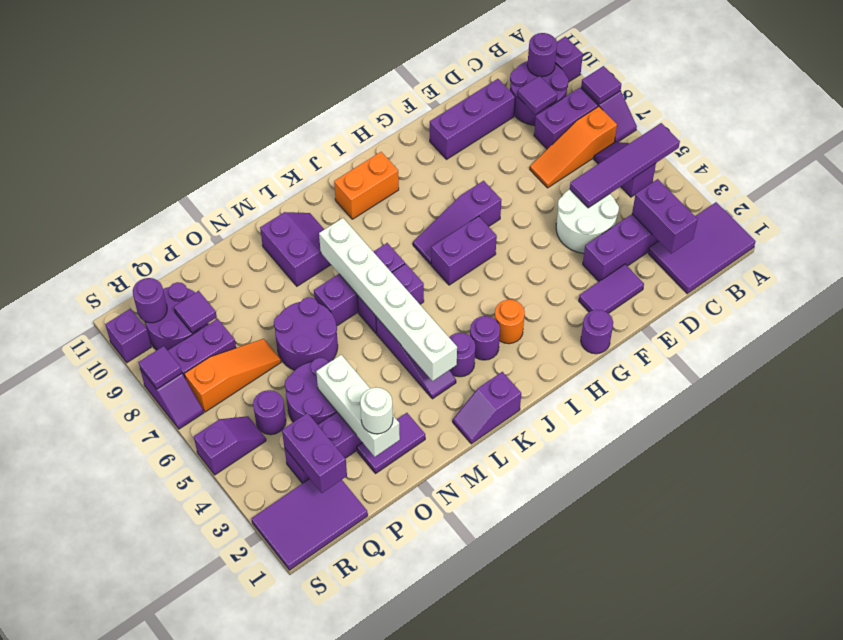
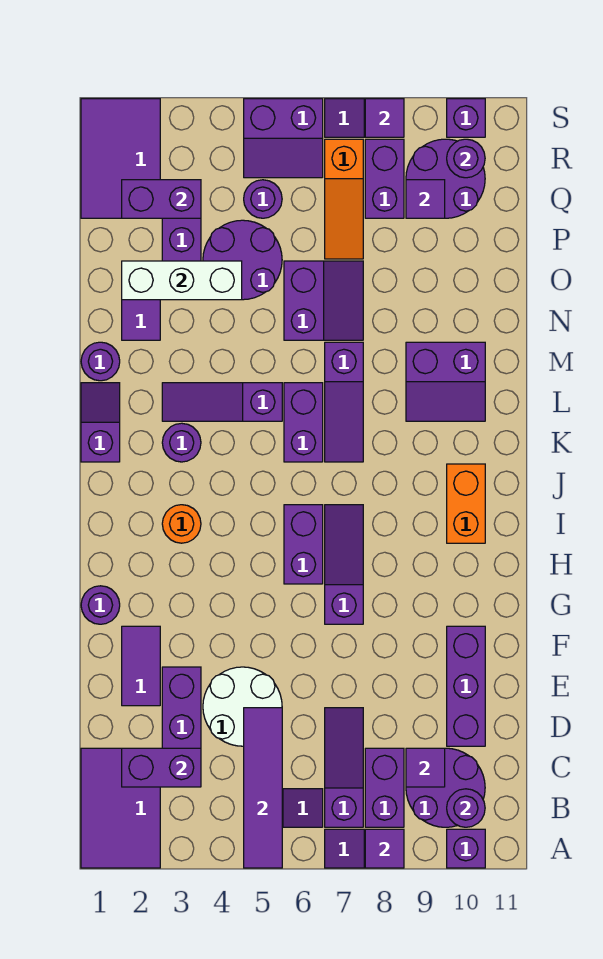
orange 1x3 slope [530,106,617,188] -> purple 1x3 slope [325,708,363,827]
purple 1x1 round brick [470,316,500,360] -> purple 1x1 round brick moved to [81,342,120,381]
purple 1x3 brick [314,243,405,326] -> purple 1x3 slope [325,342,363,462]
white 1x6 brick [319,218,457,381] -> none
purple 2x2 round brick [274,297,338,370] -> purple 2x2 slope [284,261,363,340]
white 1x1 round brick [360,388,393,434] -> none
purple 1x2 slope [194,416,266,475] -> purple 2x2 slope [244,99,323,178]

